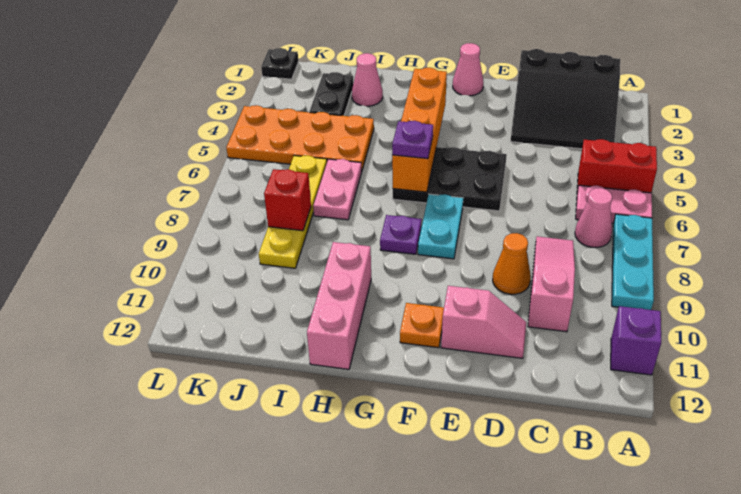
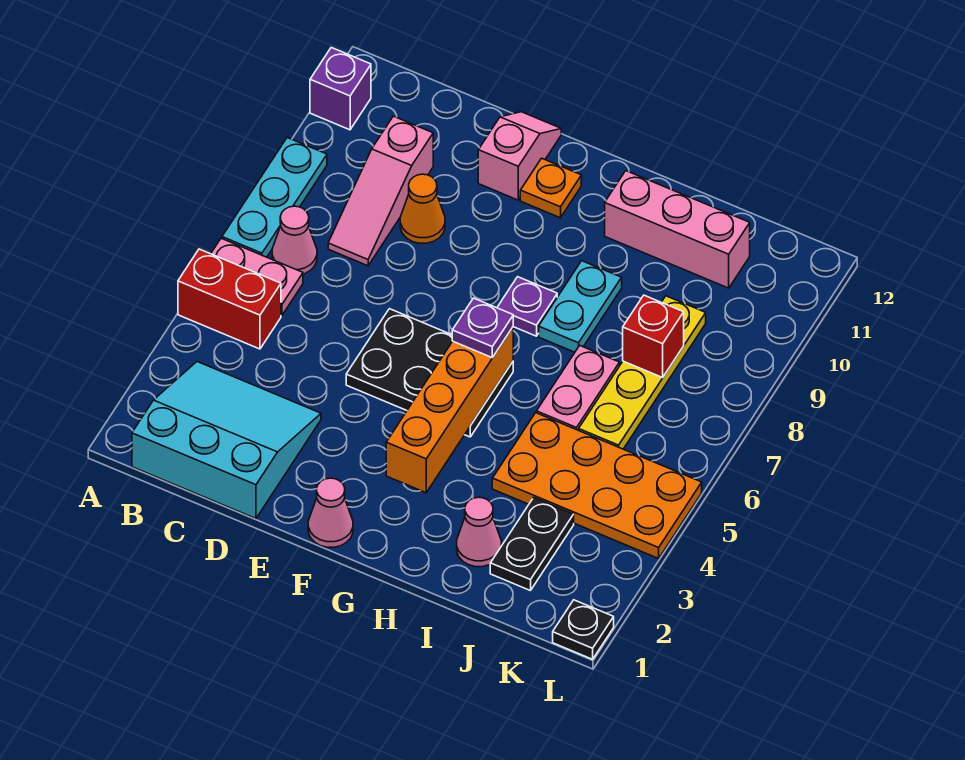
black 3x3 slope [511,49,620,149] -> cyan 3x3 slope [132,362,321,519]
pink 1x2 slope [441,286,526,358] -> pink 1x2 slope turned to [478,112,561,200]
cyan 1x2 plate [418,194,463,259] -> cyan 1x2 plate moved to [539,261,622,352]
pink 1x3 brick [307,242,371,369] -> pink 1x3 brick turned to [605,171,750,288]

